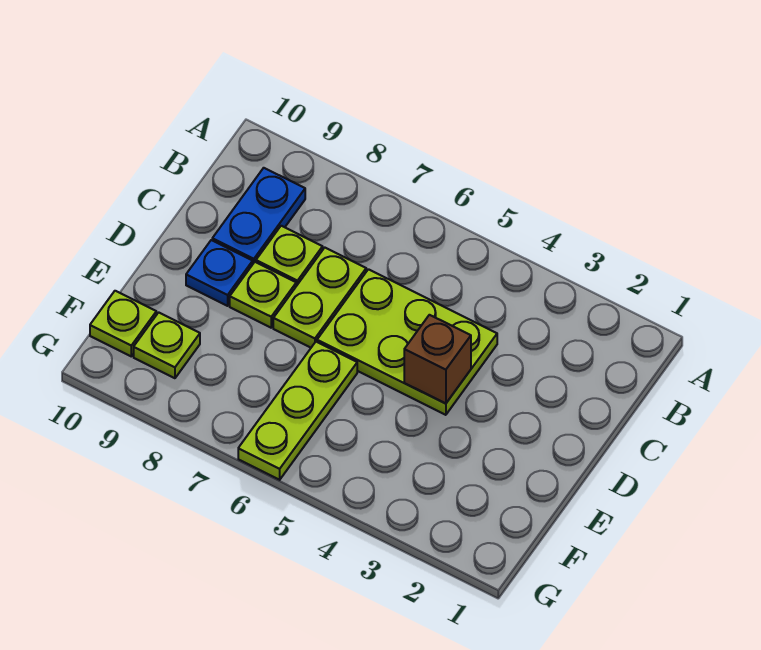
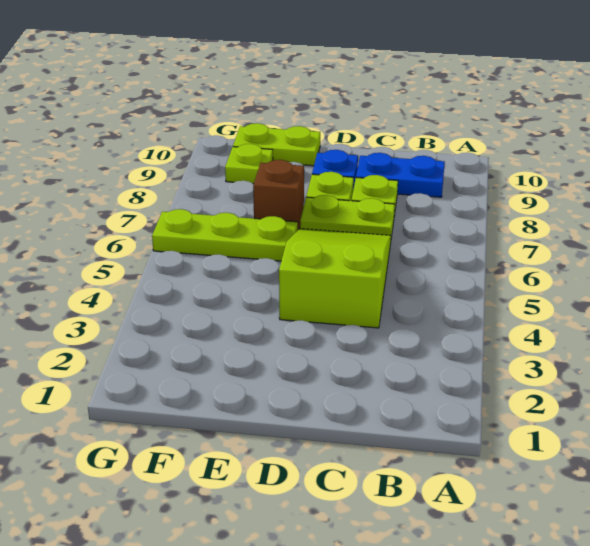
lime 2x3 plate [317,269,497,415] -> lime 2x3 slope [279,229,391,328]
brown 1x1 brick [404,315,471,404] -> brown 1x1 brick moved to [253,160,304,230]
lime 1x1 plate [90,291,156,356] -> lime 1x2 plate [233,123,320,166]

